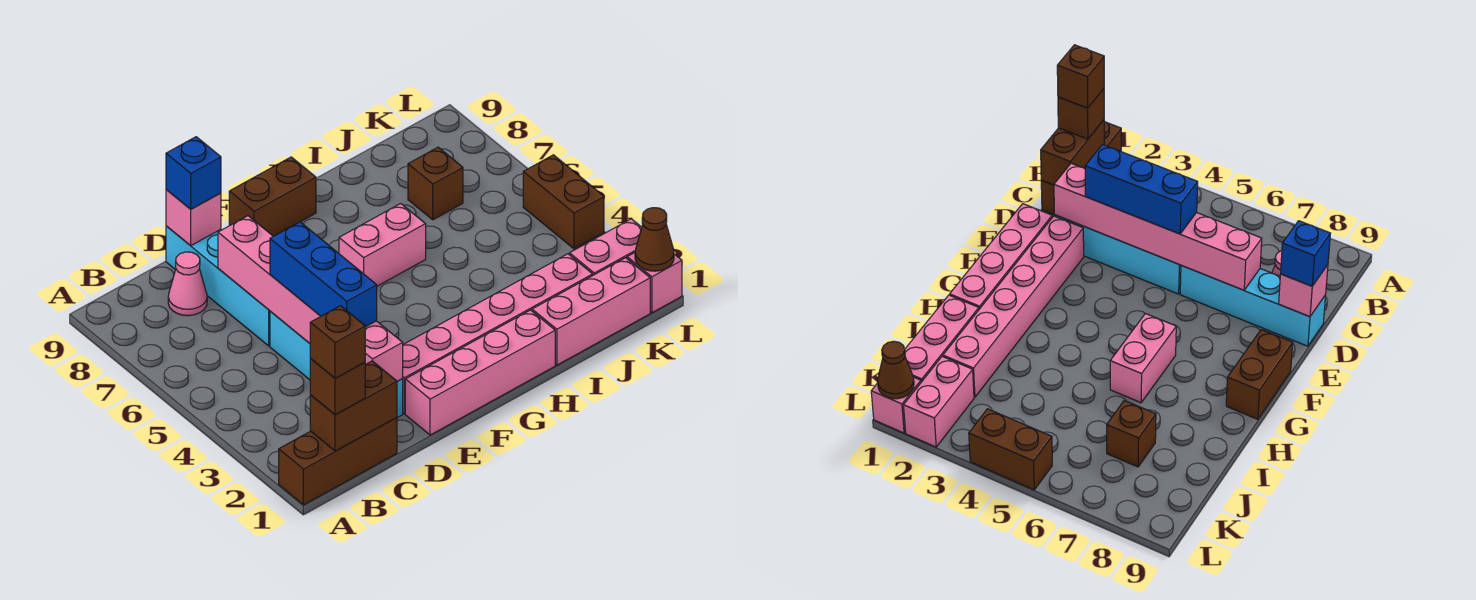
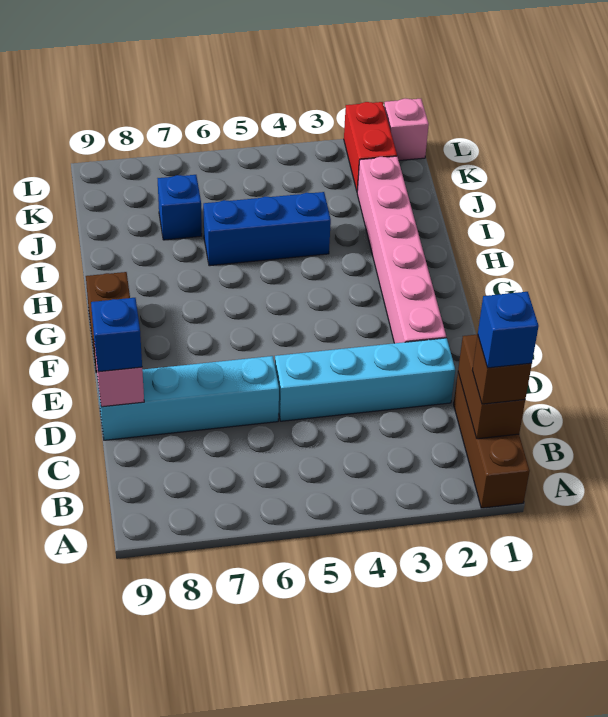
brown 1x1 brick [310,306,365,378] -> blue 1x1 brick [478,292,539,368]
pink 1x1 cone [168,252,207,316] -> none
pink 1x6 brick [218,216,403,381] -> none
blue 1x3 brick [270,222,377,327] -> blue 1x3 brick moved to [203,192,331,266]
pink 1x4 brick [405,310,555,435] -> none
pink 1x2 brick [339,204,426,286] -> none
pink 1x3 brick [532,258,650,365] -> none
brown 1x1 brick [408,147,463,220] -> blue 1x1 brick [157,175,202,240]
pink 1x2 brick [570,219,642,275] -> red 1x2 brick [344,102,397,191]
brown 1x1 cone [635,208,674,271] -> none
brown 1x2 brick [523,155,604,249] -> none

